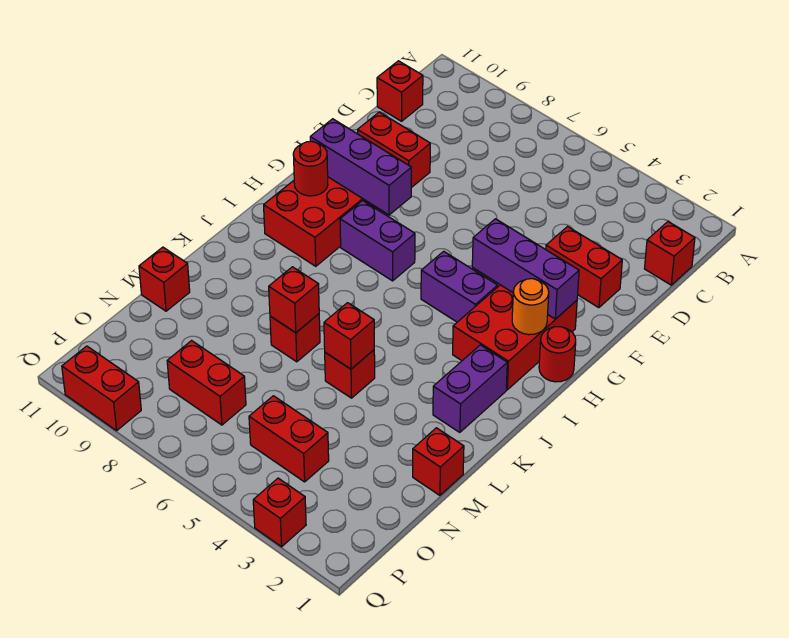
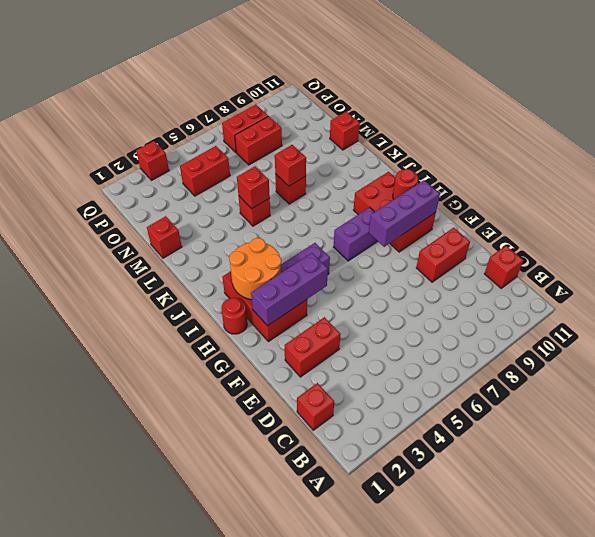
orange 1x1 round brick [512,279,549,335] -> orange 2x2 round brick [229,238,281,300]
purple 1x2 brick [433,345,507,432] -> none
red 1x2 brick [62,346,141,431] -> red 1x2 brick moved to [222,105,268,152]

